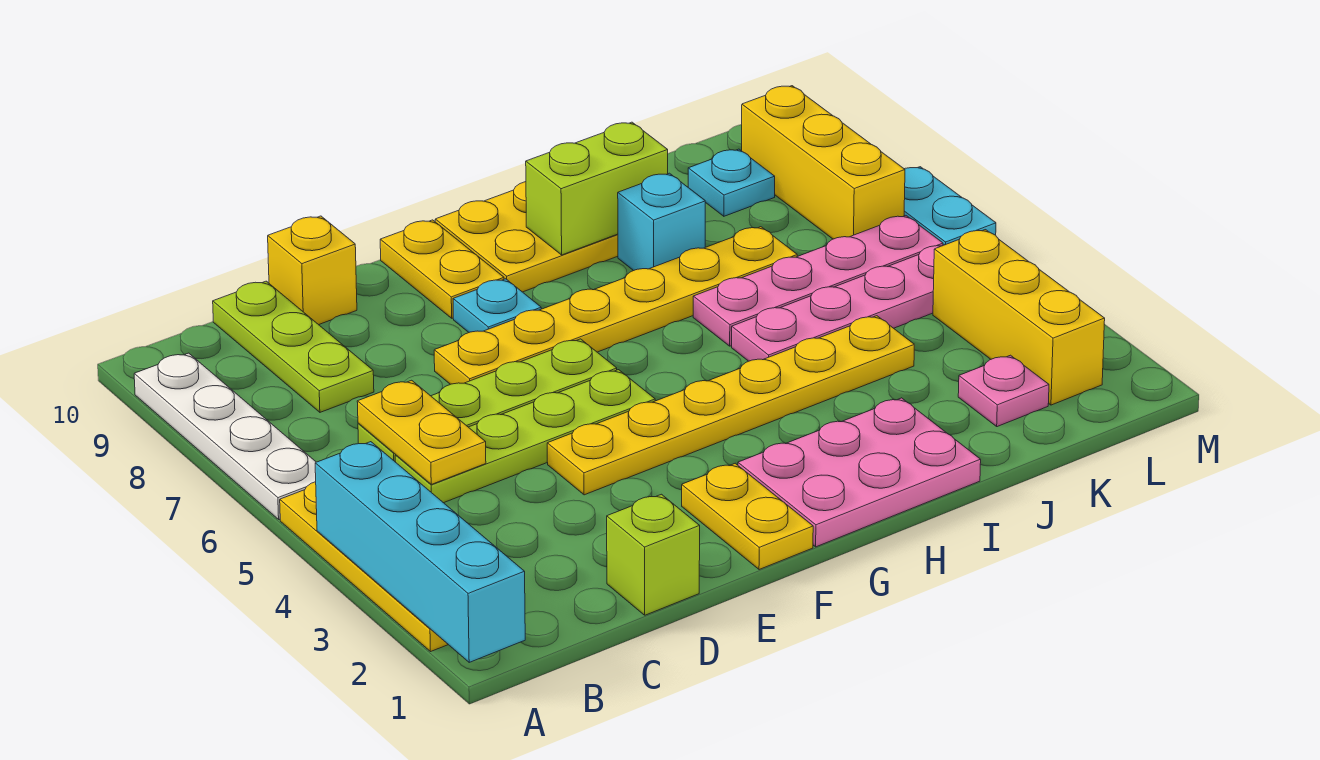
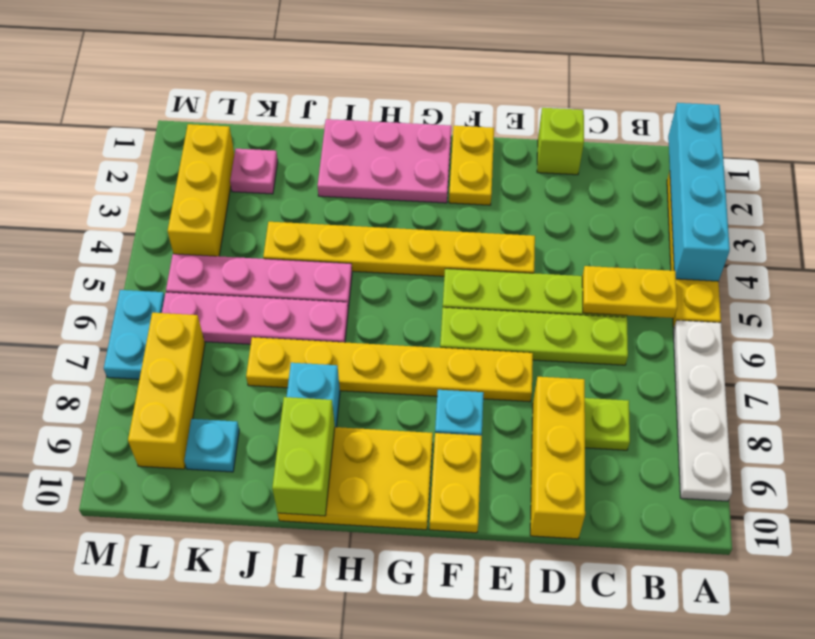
yellow 1x2 plate [357,380,486,484] -> yellow 1x2 plate turned to [582,266,677,318]
lime 1x3 plate [213,281,374,412] -> lime 1x1 plate [585,398,630,450]
yellow 1x1 brick [268,216,357,325] -> yellow 1x3 brick [530,377,585,539]
lime 1x2 brick [526,122,668,255] -> lime 1x2 brick turned to [272,397,335,516]

